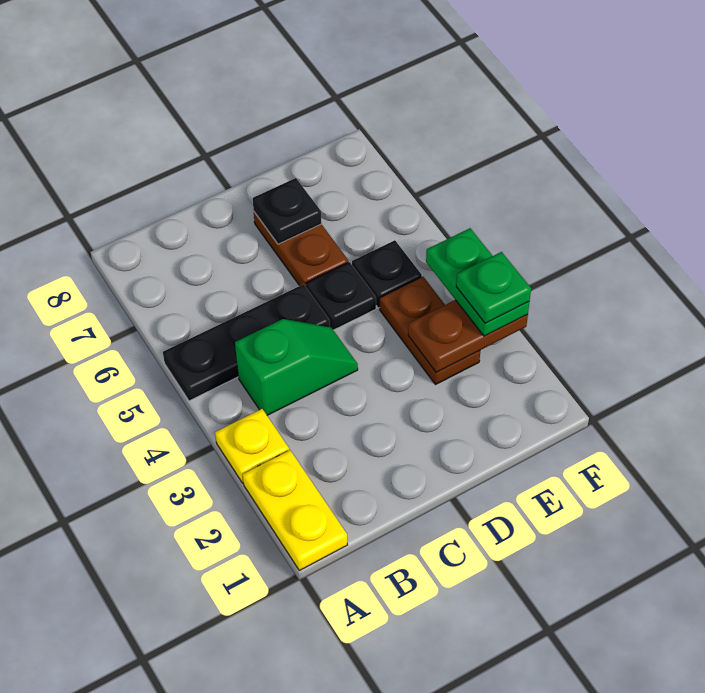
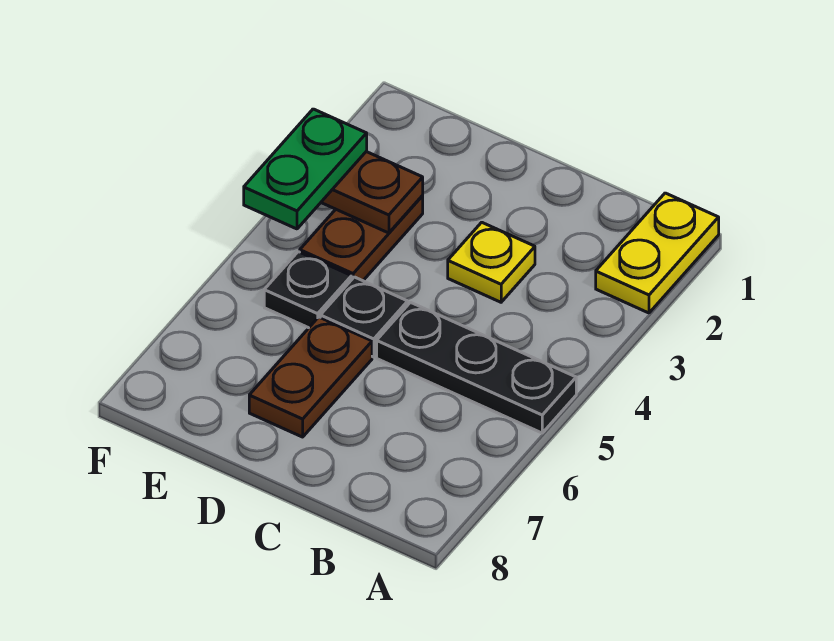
yellow 1x1 plate [215,409,289,483] -> yellow 1x1 plate moved to [448,222,535,302]
green 1x2 slope [235,319,358,415] -> none
black 1x1 plate [253,178,322,244] -> none
green 1x1 plate [456,252,531,323] -> none

